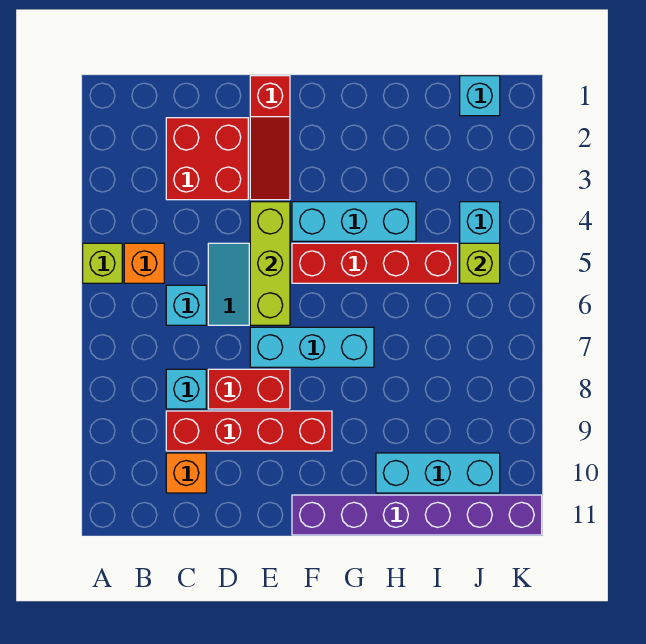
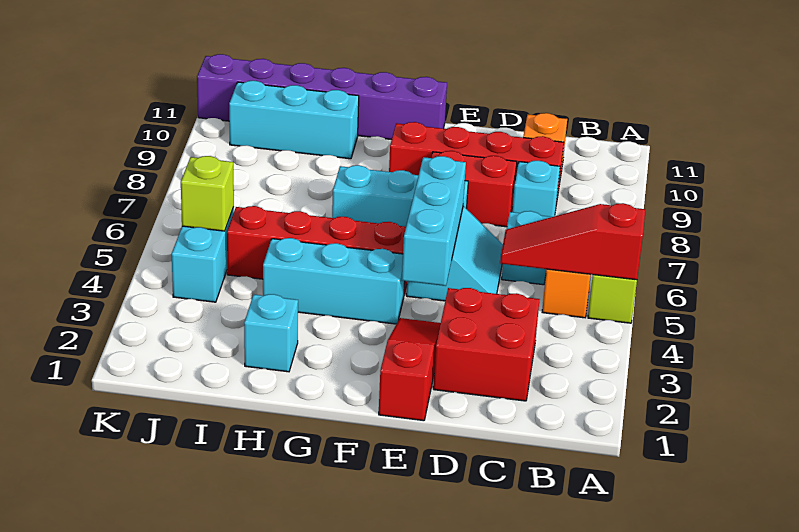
none -> red 1x3 slope [500,203,645,280]
lime 1x3 brick [250,202,290,325] -> cyan 1x3 brick [402,156,466,286]
cyan 1x1 brick [460,76,500,116] -> cyan 1x1 brick moved to [244,294,298,372]

